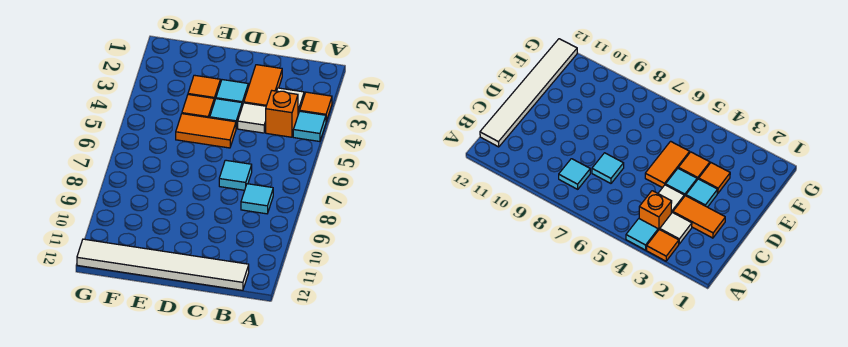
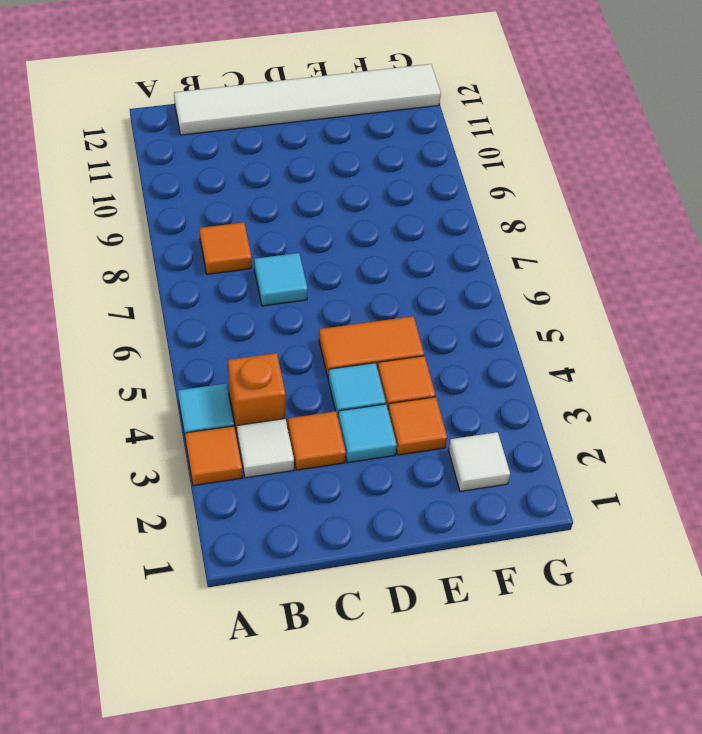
cyan 1x1 tile [241,184,273,214] -> orange 1x1 tile [200,222,252,274]
orange 1x2 tile [244,65,282,106] -> orange 1x1 tile [288,411,346,470]
white 1x1 tile [238,103,266,133] -> white 1x1 tile moved to [448,432,510,491]

